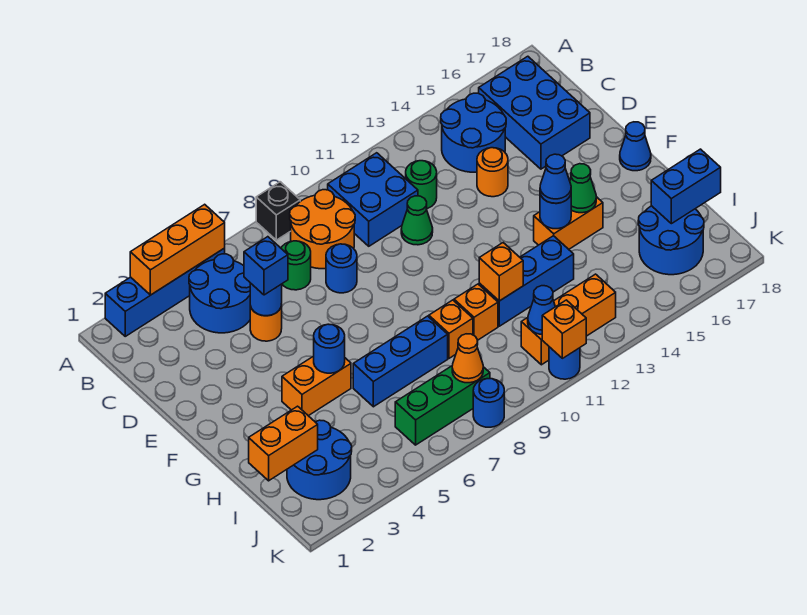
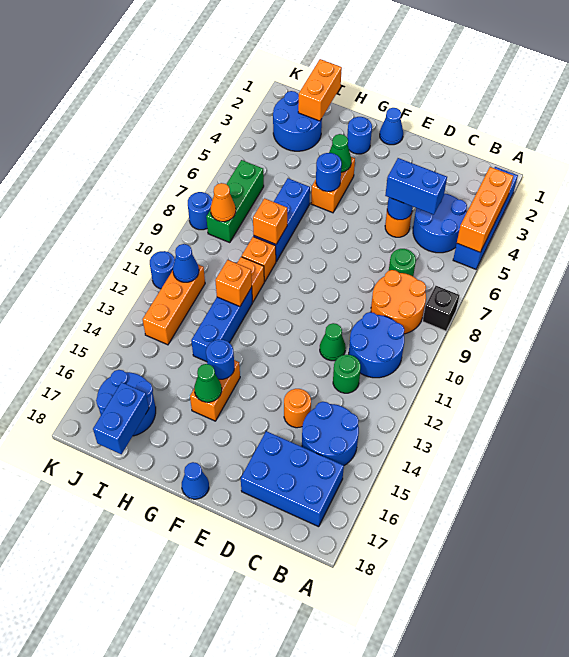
blue 2x2 brick [328,153,418,246] -> blue 2x2 round brick [349,312,404,378]
blue 1x1 brick [244,237,288,295] -> blue 1x2 brick [385,158,447,215]
blue 1x1 round brick [326,244,357,293] -> blue 1x1 round brick moved to [347,117,372,154]
none -> green 1x1 cone [329,134,351,172]
blue 1x1 cone [540,154,571,203] -> blue 1x1 cone moved to [380,108,403,145]
orange 1x1 brick [542,300,586,358] -> orange 1x1 brick moved to [253,198,287,244]

